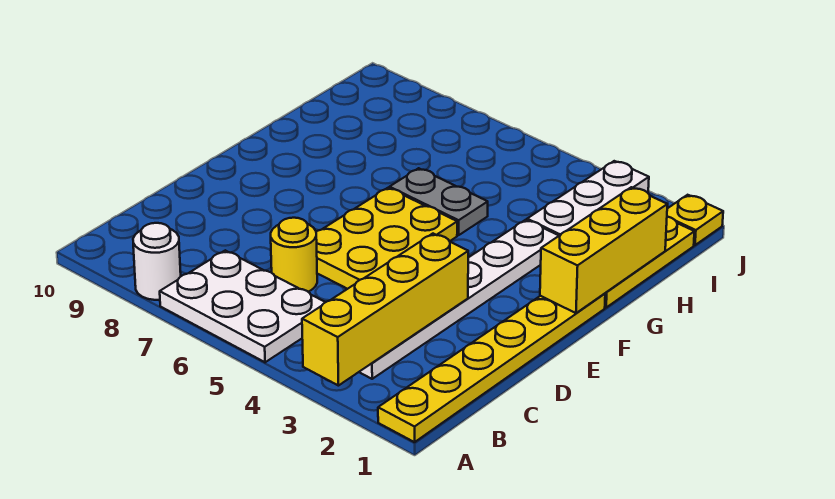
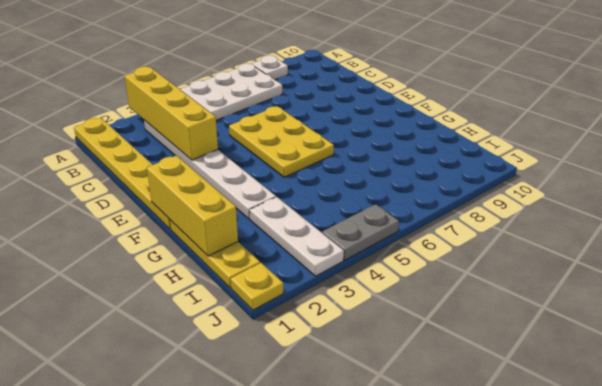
white 1x1 round brick [133,223,181,300] -> white 1x1 plate [252,55,288,80]
yellow 1x1 round brick [271,218,317,292] -> none
grey 1x2 plate [389,168,488,235] -> grey 1x2 plate moved to [322,204,399,260]

